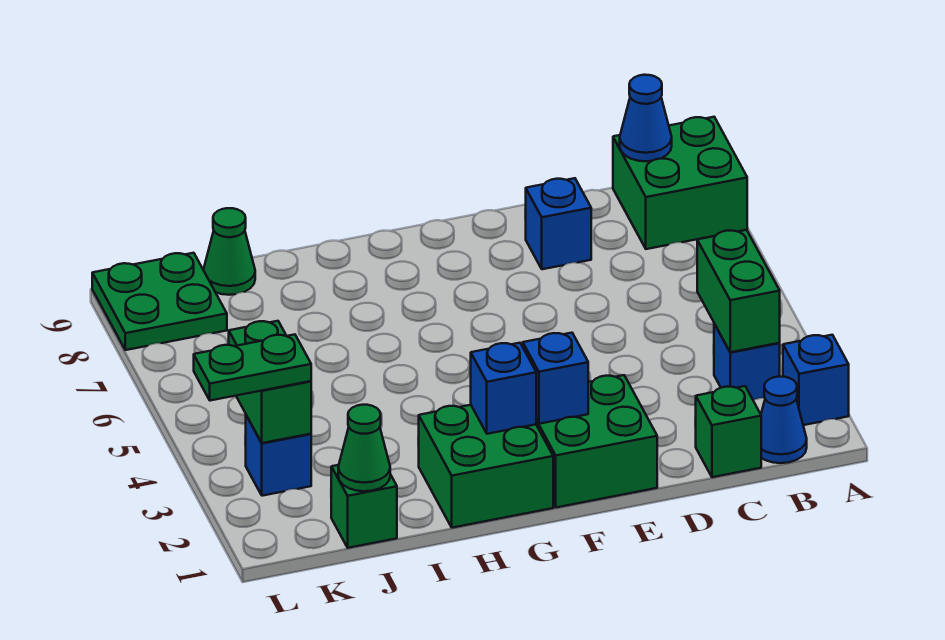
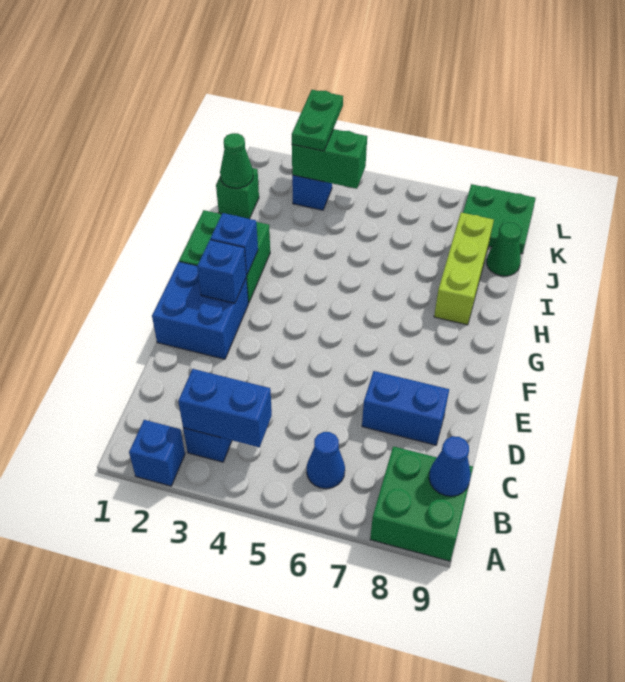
blue 1x1 cone [761,377,807,463] -> blue 1x1 cone moved to [307,432,345,489]
green 1x2 brick [697,230,780,352] -> blue 1x2 brick [178,369,272,447]
green 1x1 brick [696,386,761,477] -> none
blue 1x1 brick [526,178,591,269] -> blue 1x2 brick [362,371,449,445]
green 2x2 brick [536,375,657,507] -> blue 2x2 brick [152,262,248,359]
none -> lime 1x3 brick [434,213,494,325]

